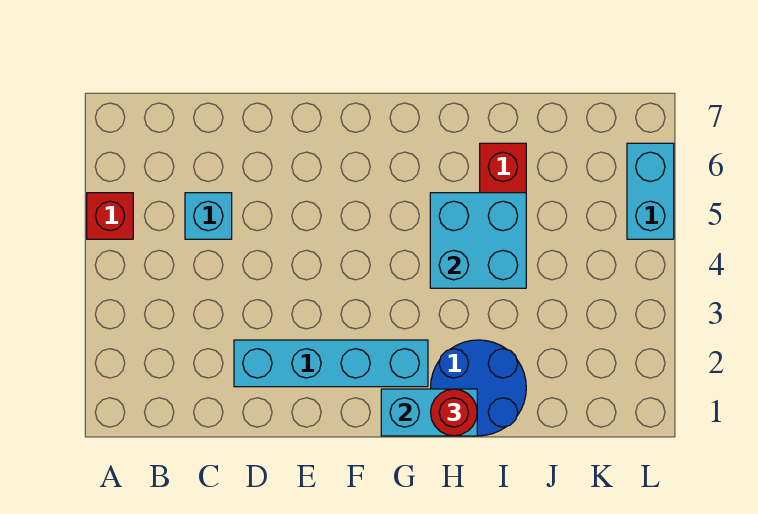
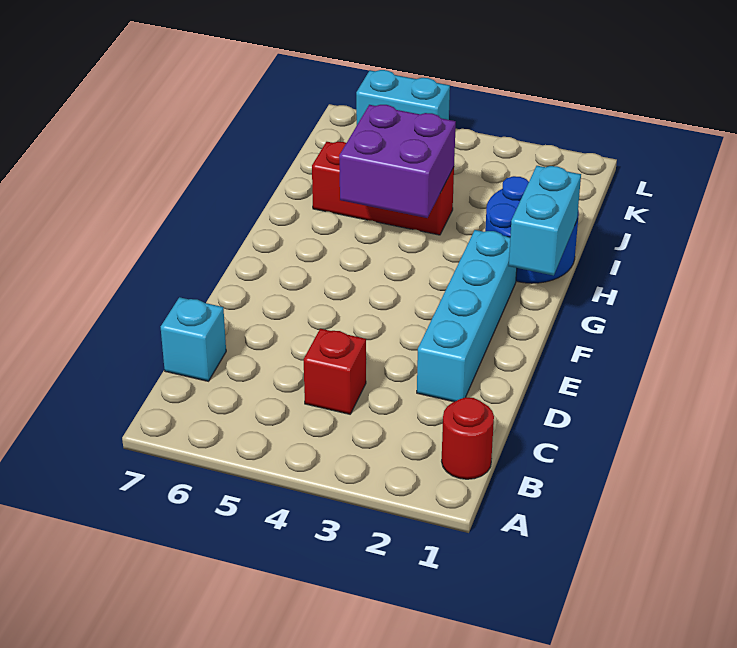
red 1x1 brick [87,193,133,239] -> red 1x1 brick moved to [304,329,366,414]
cyan 1x1 brick [185,193,232,239] -> cyan 1x1 brick moved to [161,297,226,381]
red 1x1 round brick [431,389,477,436] -> red 1x1 round brick moved to [442,397,494,479]
cyan 2x2 brick [430,193,526,288] -> purple 2x2 brick [339,105,456,218]

